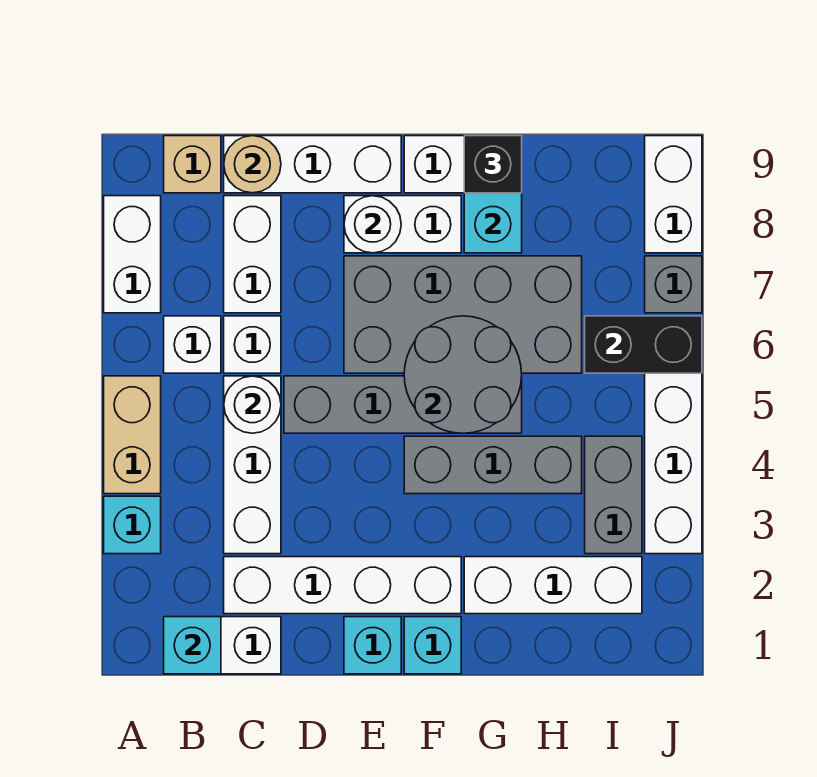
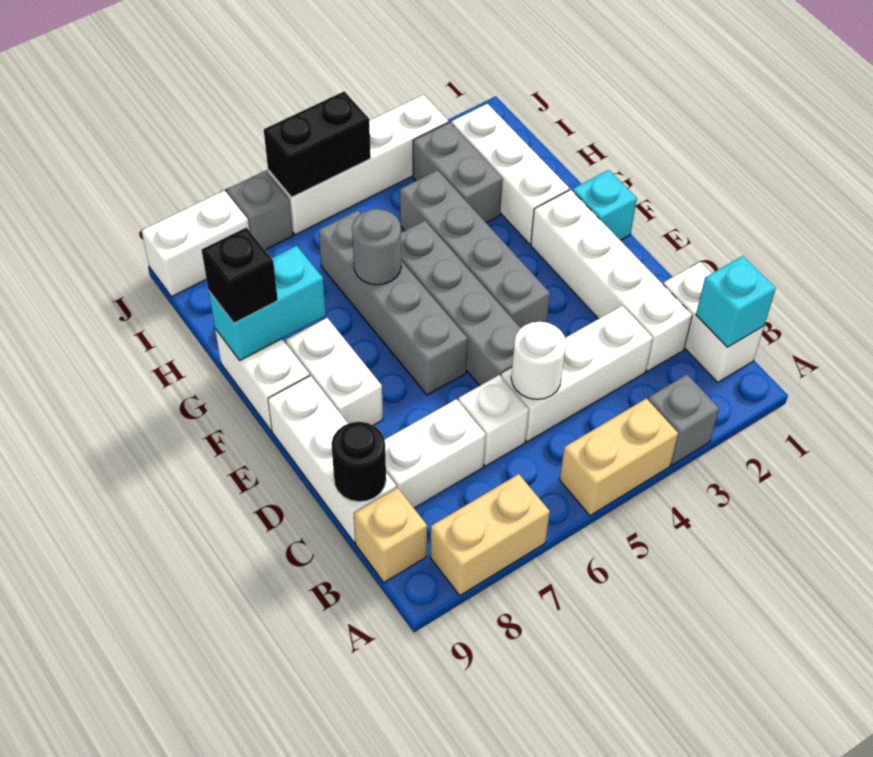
cyan 1x1 brick [104,496,161,554] -> grey 1x1 brick [648,375,719,465]
white 1x2 brick [104,196,161,313] -> tan 1x2 brick [430,474,550,596]
white 1x1 brick [164,316,221,373] -> none
tan 1x1 round brick [224,136,281,193] -> black 1x1 round brick [331,422,386,502]
cyan 1x1 brick [344,617,401,674] -> none
grey 2x4 brick [344,256,582,373] -> grey 1x4 brick [319,210,468,395]
white 1x1 round brick [344,196,401,253] -> none
grey 1x3 brick [404,436,582,494] -> grey 1x4 brick [400,170,550,328]
grey 2x2 round brick [404,316,522,433] -> grey 1x1 round brick [352,209,401,285]
grey 1x2 brick [585,436,642,554] -> grey 1x2 brick turned to [413,122,503,223]
black 1x2 brick [585,316,702,373] -> black 1x2 brick turned to [264,91,371,197]

